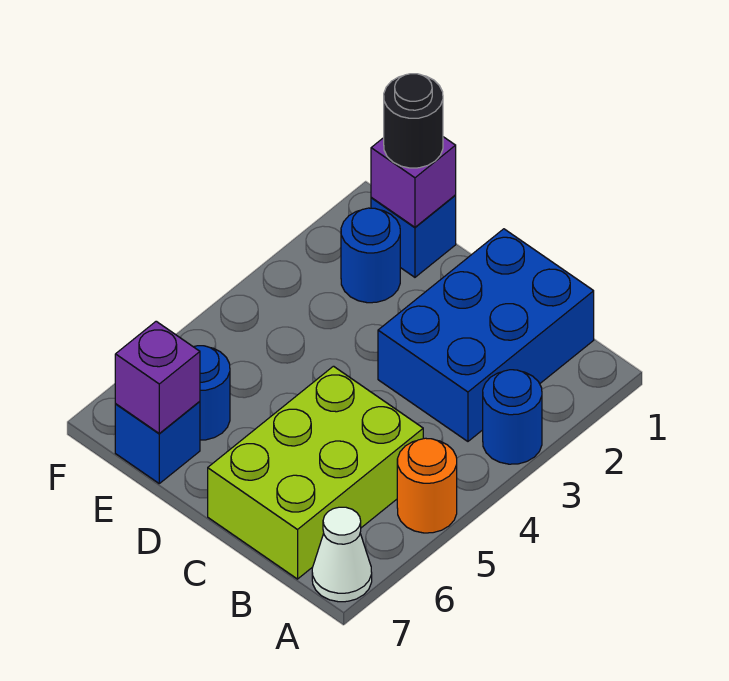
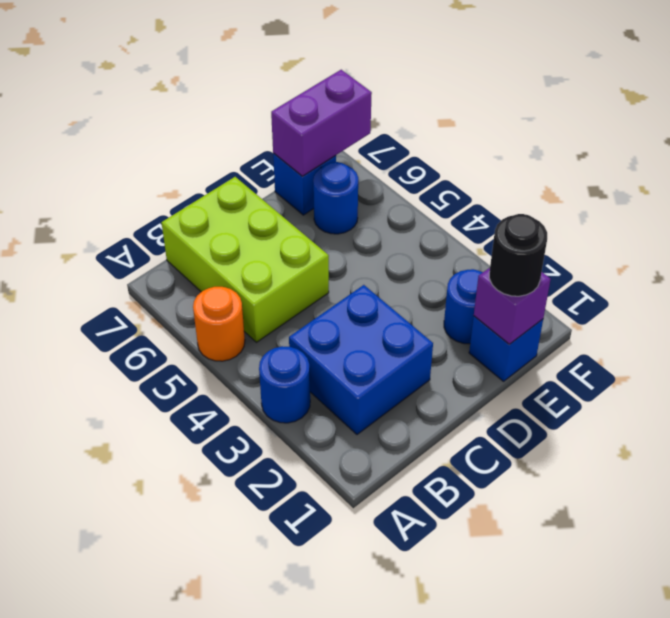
white 1x1 cone [312,507,372,602] -> none
blue 2x3 brick [378,229,594,441] -> blue 2x2 brick [289,285,433,434]
purple 1x1 brick [115,321,200,433] -> purple 1x2 brick [271,70,372,176]

